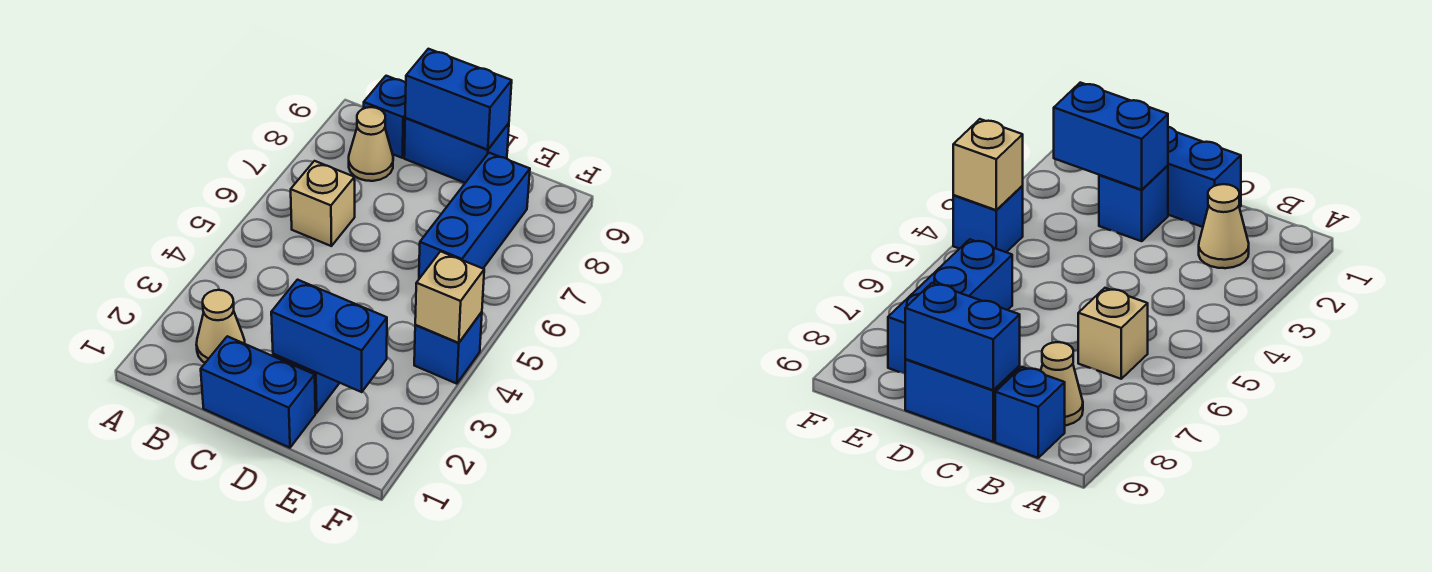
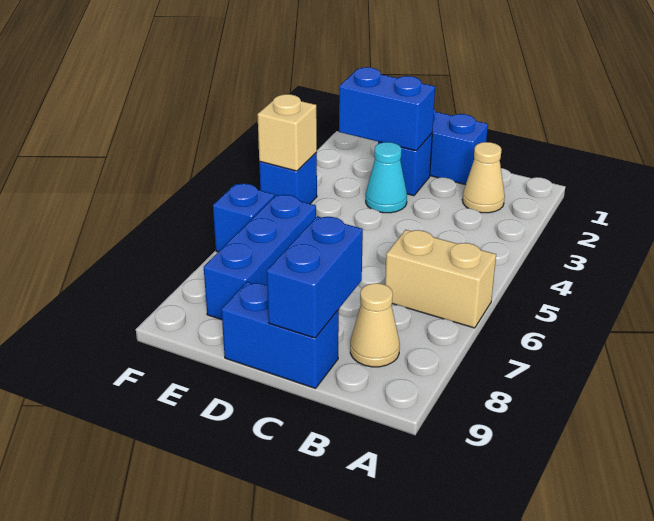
tan 1x1 brick [291,161,355,246] -> tan 1x2 brick [385,230,496,328]
blue 1x1 brick [364,76,406,158] -> blue 1x1 brick moved to [213,184,274,252]
blue 1x2 brick [405,49,512,150] -> blue 1x2 brick turned to [267,216,363,338]
none -> cyan 1x1 cone [366,142,407,213]

